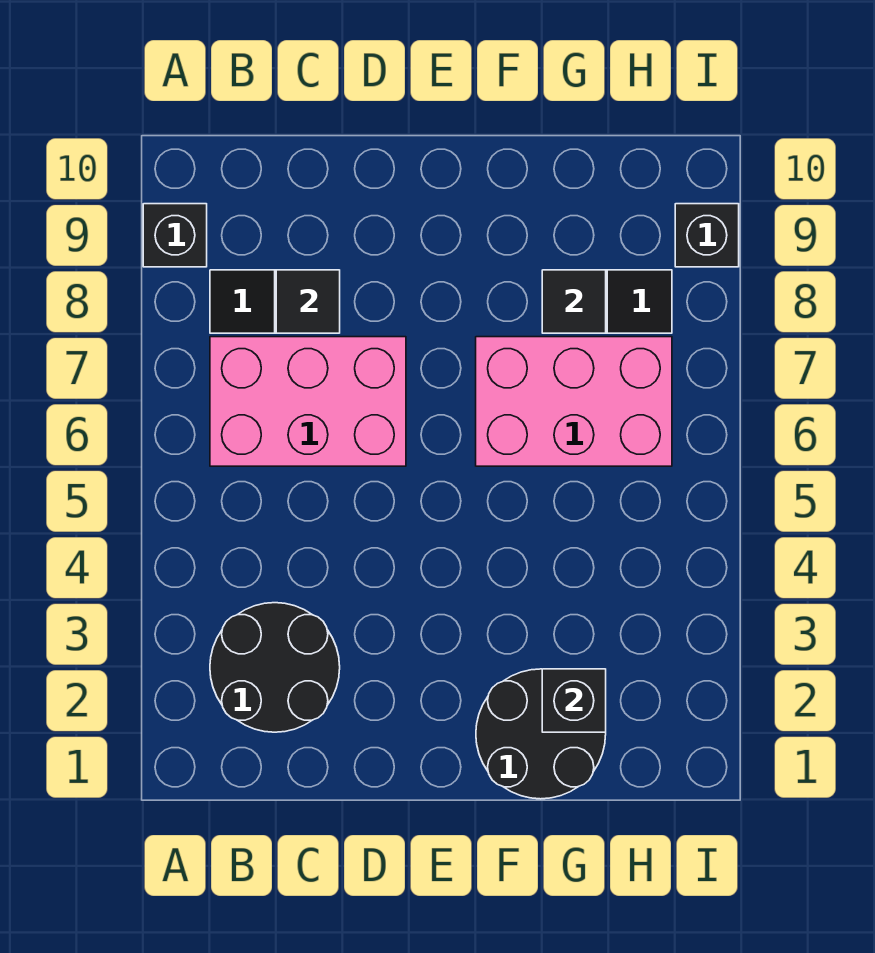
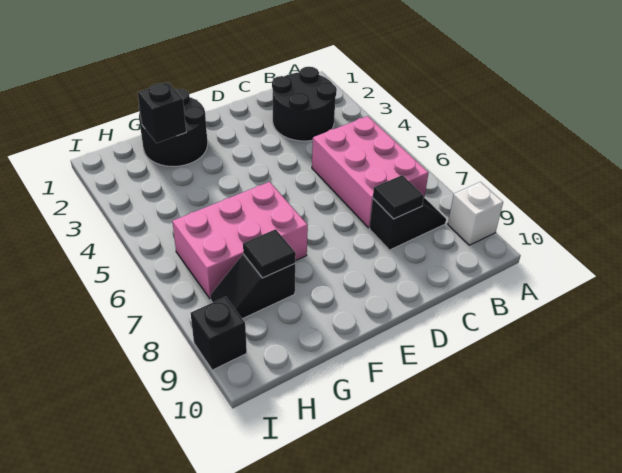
black 1x1 brick [143,204,207,267] -> white 1x1 brick [448,182,503,245]
pink 2x3 brick [210,337,406,466] -> pink 2x3 brick turned to [312,116,428,228]

